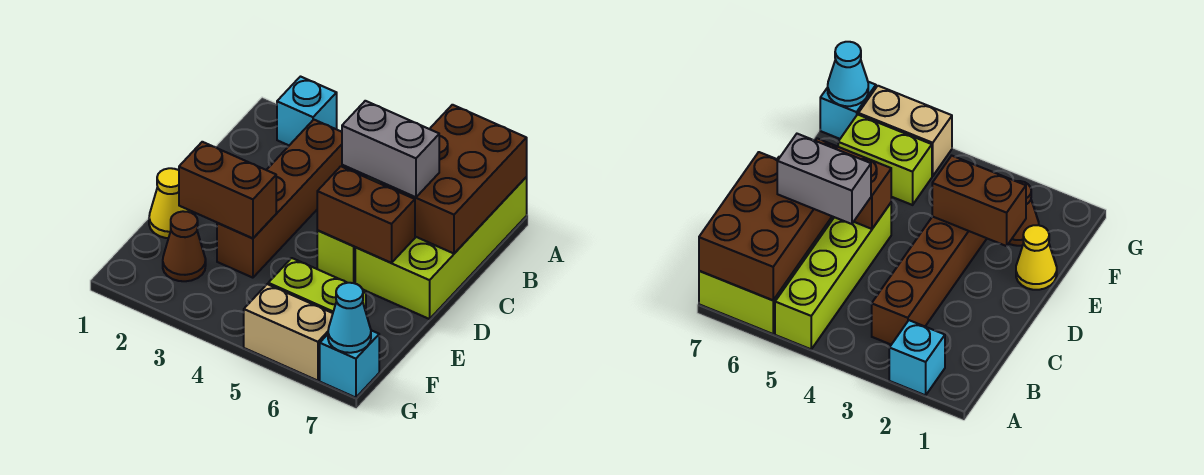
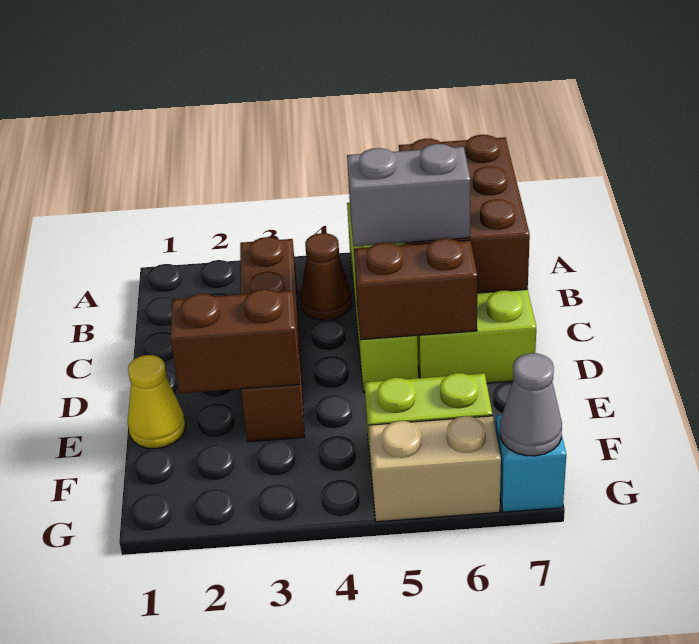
cyan 1x1 brick [277,77,337,145] -> none
brown 1x1 cone [163,211,206,281] -> brown 1x1 cone moved to [300,233,352,320]
cyan 1x1 cone [328,283,371,353] -> grey 1x1 cone [500,353,562,456]

